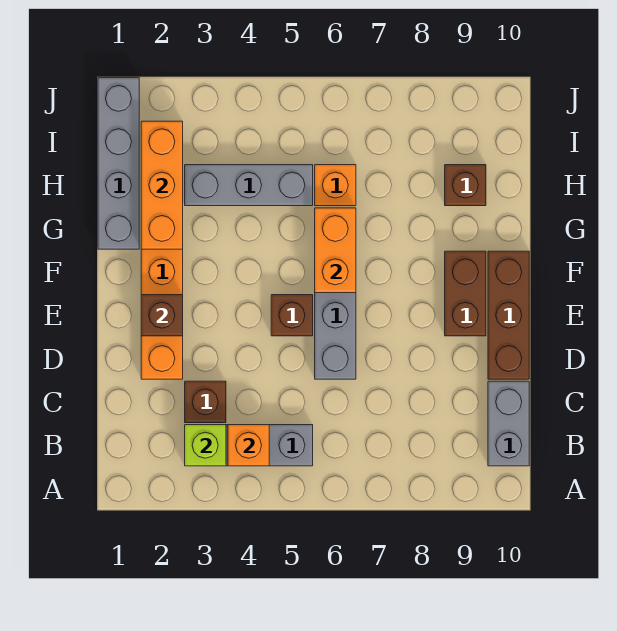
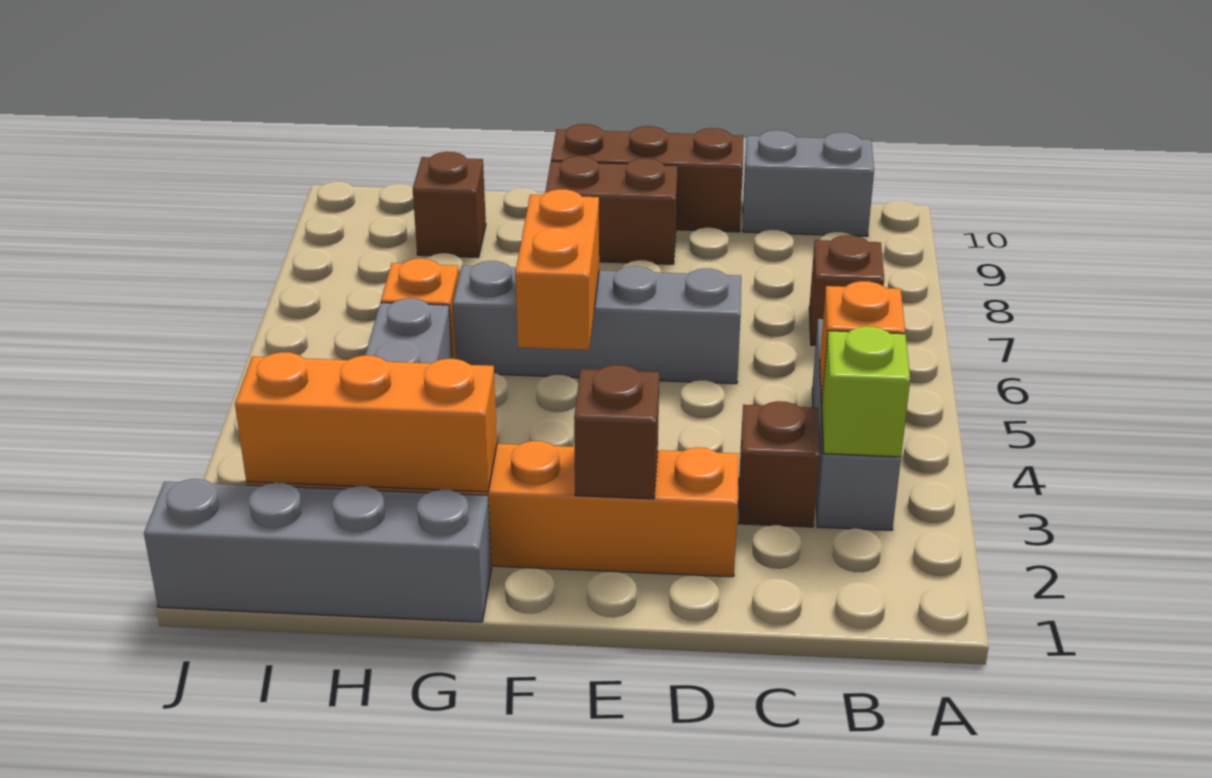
brown 1x1 brick [271,295,313,336] -> brown 1x1 brick moved to [809,235,884,345]
orange 1x2 brick [315,208,356,293] -> orange 1x2 brick turned to [515,189,599,350]

